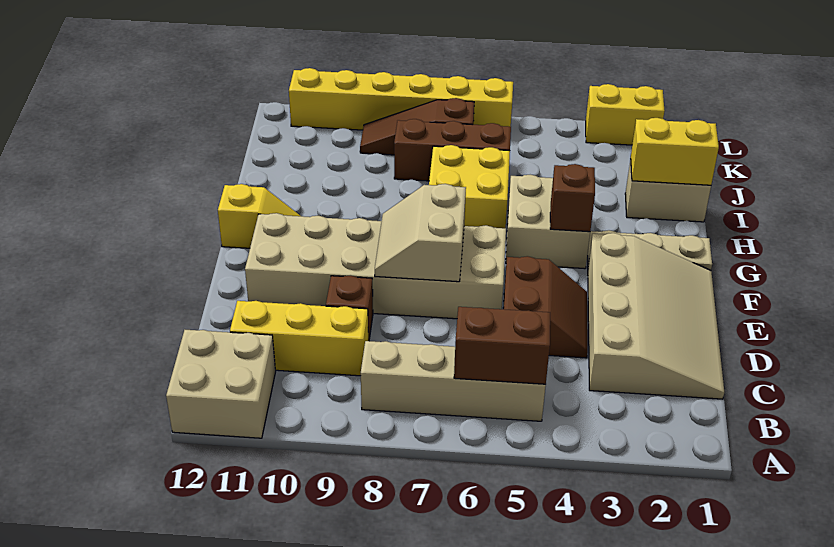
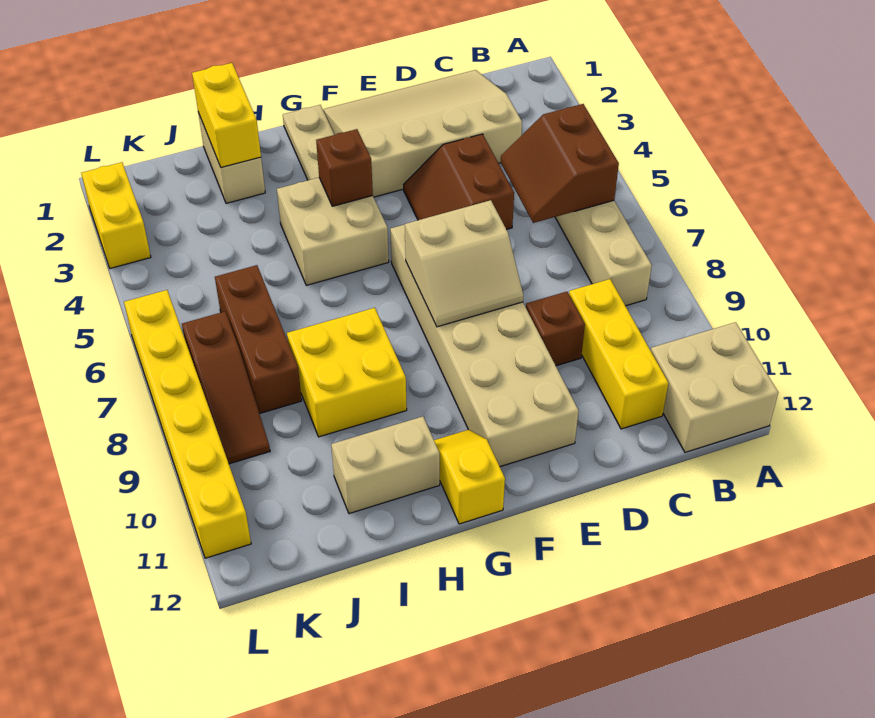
brown 2x2 slope [503,256,588,358] -> brown 2x2 slope turned to [404,134,514,229]
yellow 2x2 brick [429,145,510,228] -> yellow 2x2 brick moved to [287,308,407,437]
none -> tan 1x2 brick [331,416,440,514]

